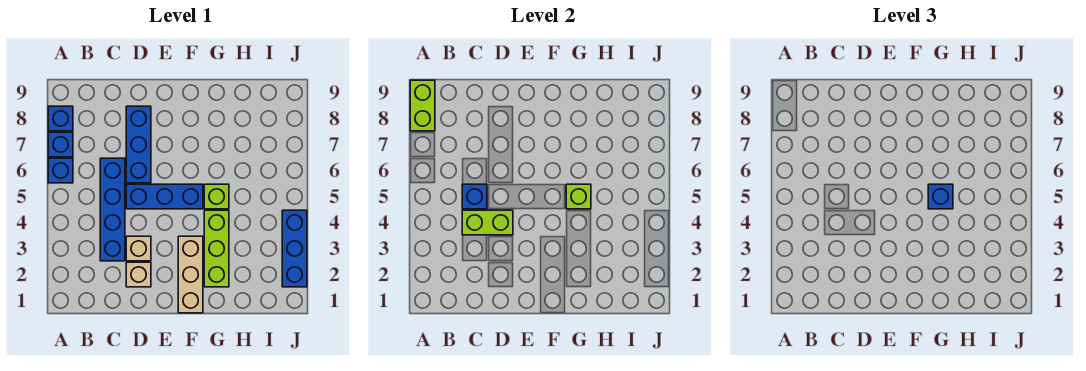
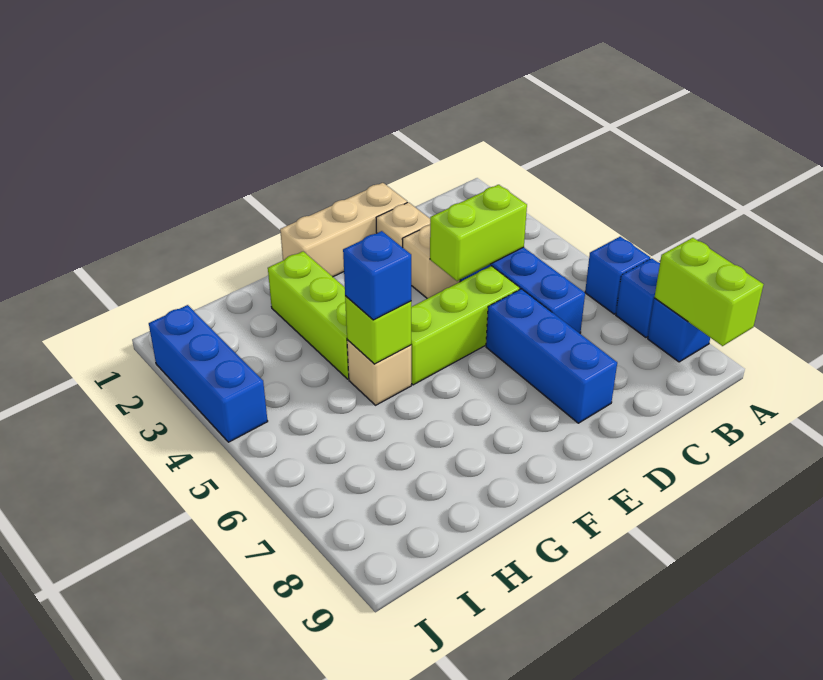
blue 1x1 brick [462,184,487,209] -> none
blue 1x3 brick [126,184,203,209] -> lime 1x3 brick [411,266,520,385]
tan 1x3 brick [178,236,203,313] -> tan 1x3 brick turned to [280,183,407,277]
lime 1x1 brick [204,184,229,209] -> tan 1x1 brick [347,340,411,405]

